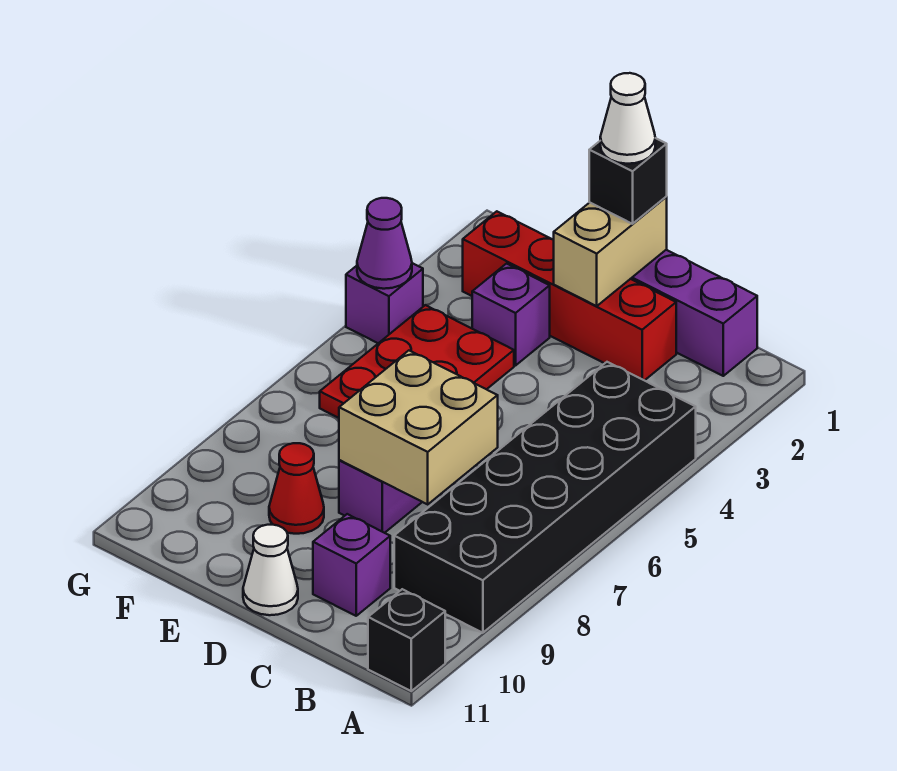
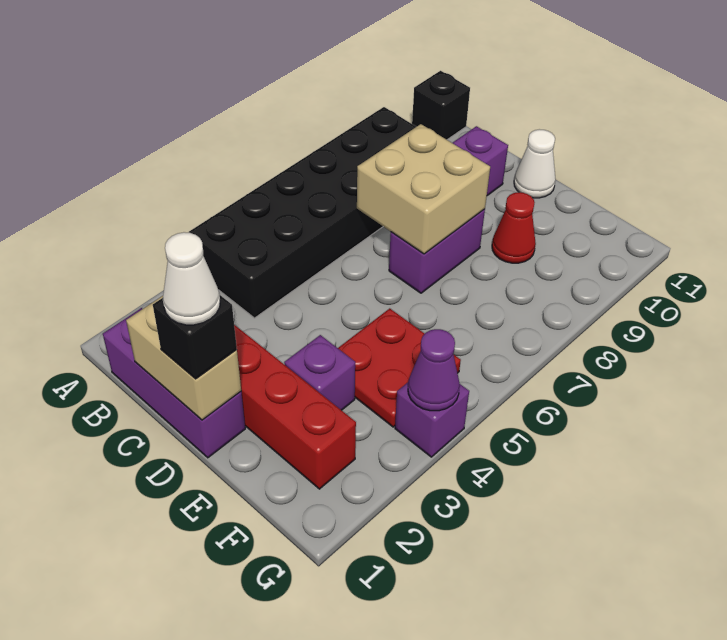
tan 1x2 brick [554,197,667,306] -> tan 1x2 brick turned to [126,296,241,420]
red 2x3 plate [320,305,514,418] -> red 2x2 plate [338,308,461,427]

